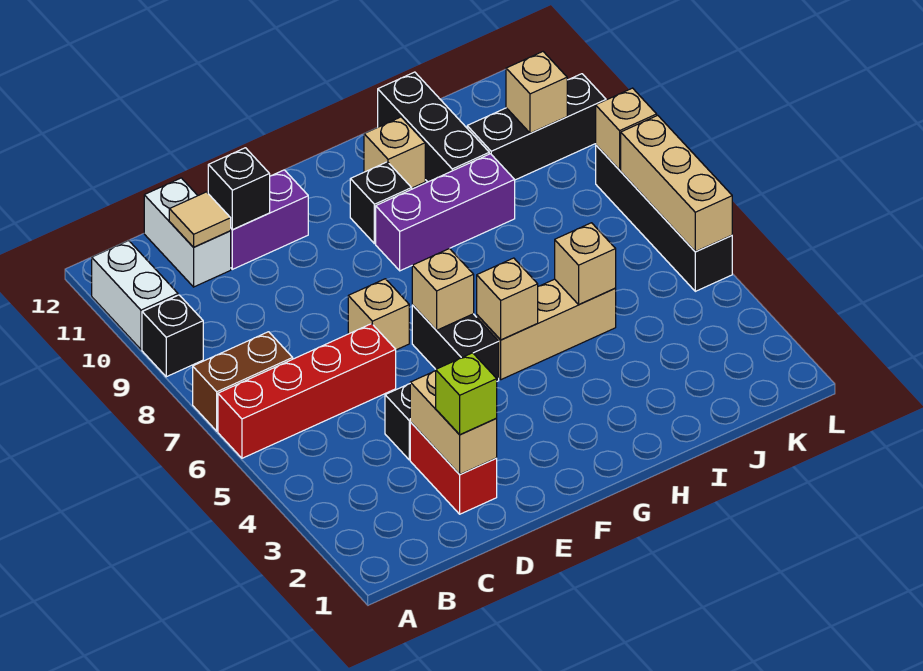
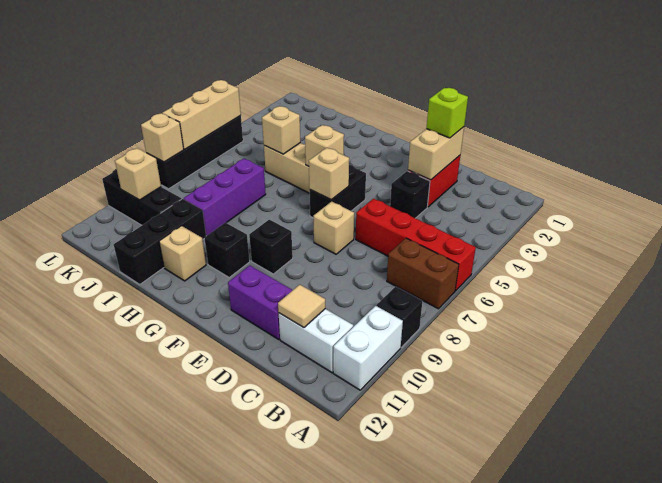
white 1x2 brick [144,178,231,287] -> white 1x2 brick turned to [279,309,353,373]
black 1x1 brick [208,148,270,230] -> black 1x1 brick moved to [249,220,293,274]
purple 1x3 brick [376,154,515,271] -> purple 1x3 brick turned to [184,158,266,236]

